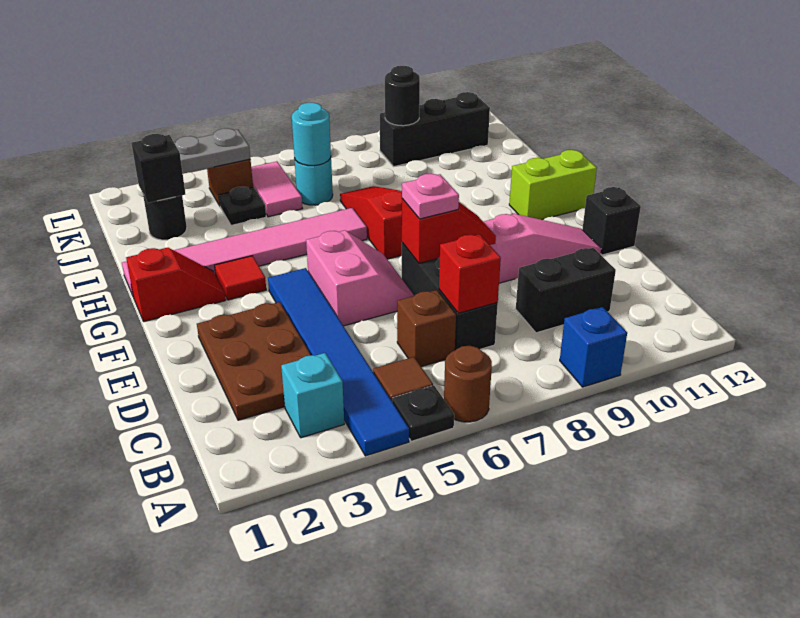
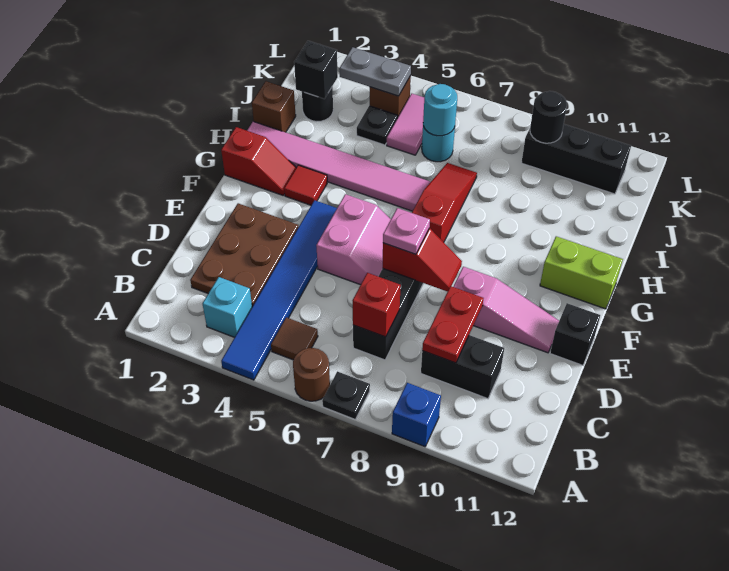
black 1x1 plate [392,385,454,441] -> black 1x1 plate moved to [322,371,370,419]
brown 1x1 brick [397,290,456,367] -> brown 1x1 brick moved to [252,81,296,132]
none -> red 1x2 plate [422,286,483,363]

